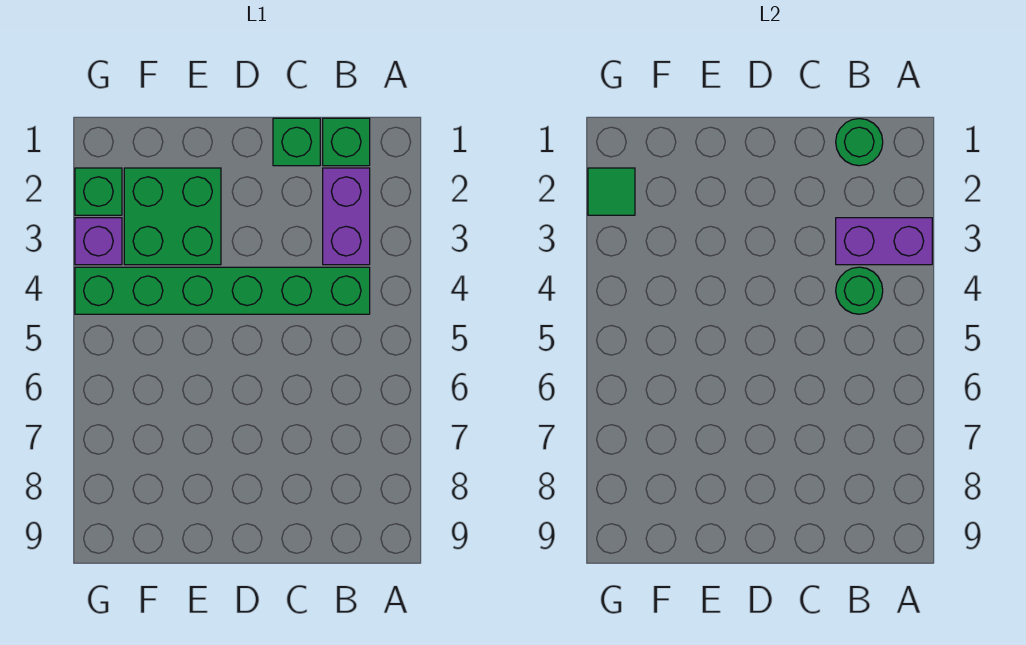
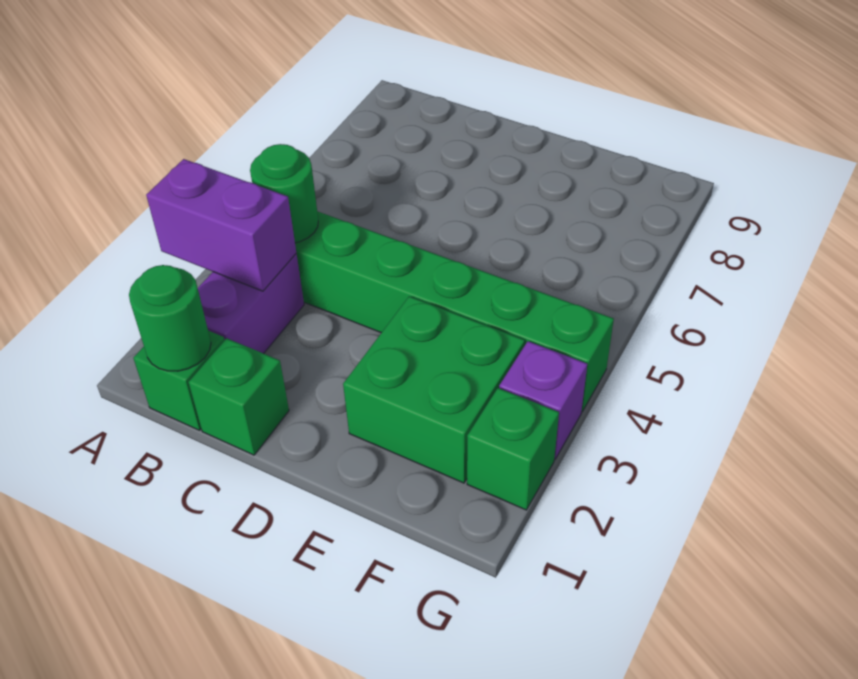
green 1x1 tile [588,168,635,215] -> none

